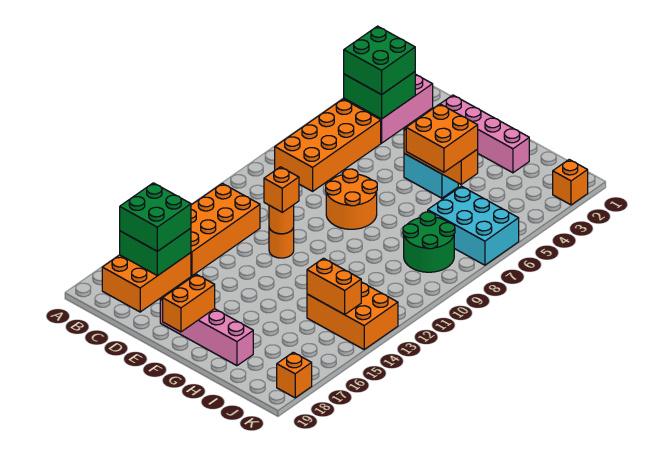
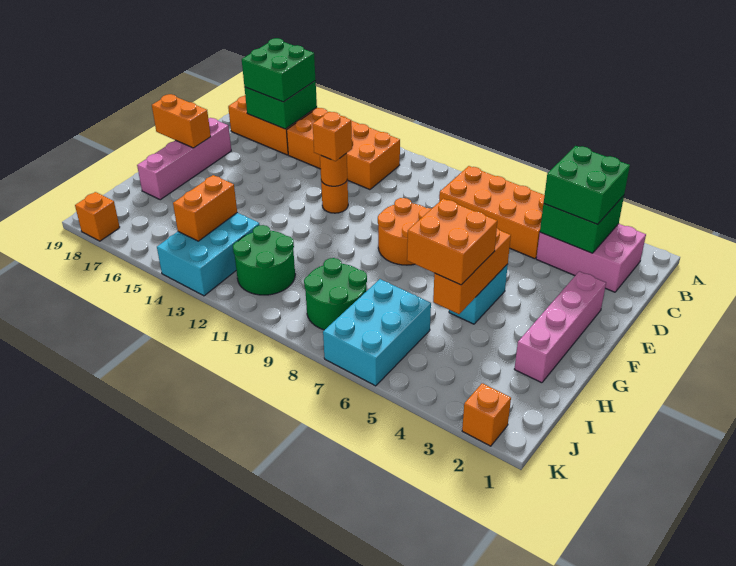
none -> green 2x2 round brick [233,225,295,295]
orange 2x3 brick [307,282,398,349] -> cyan 2x3 brick [157,213,260,296]

